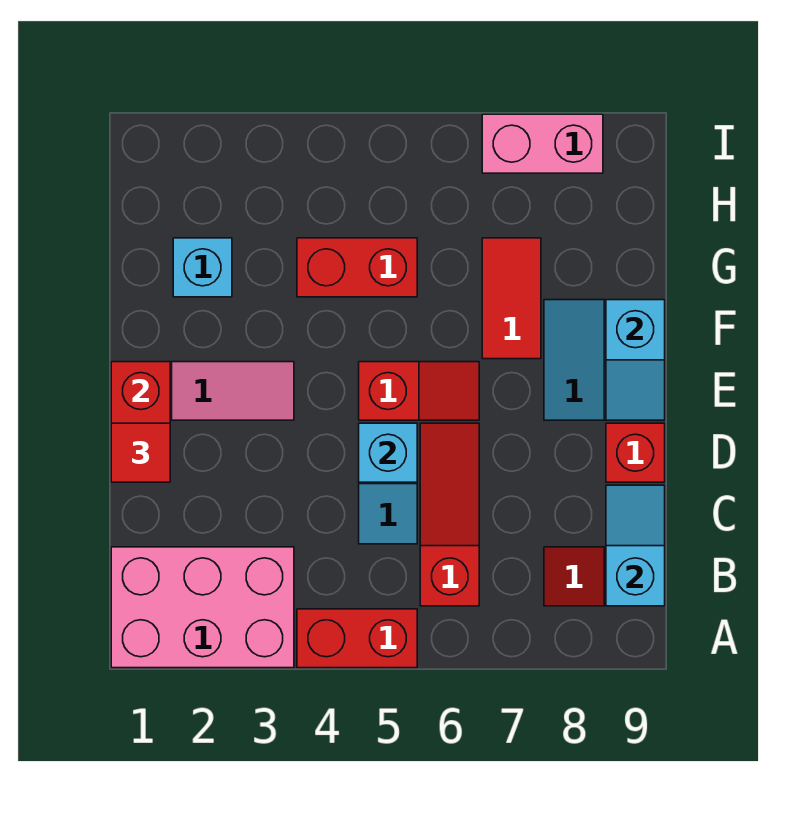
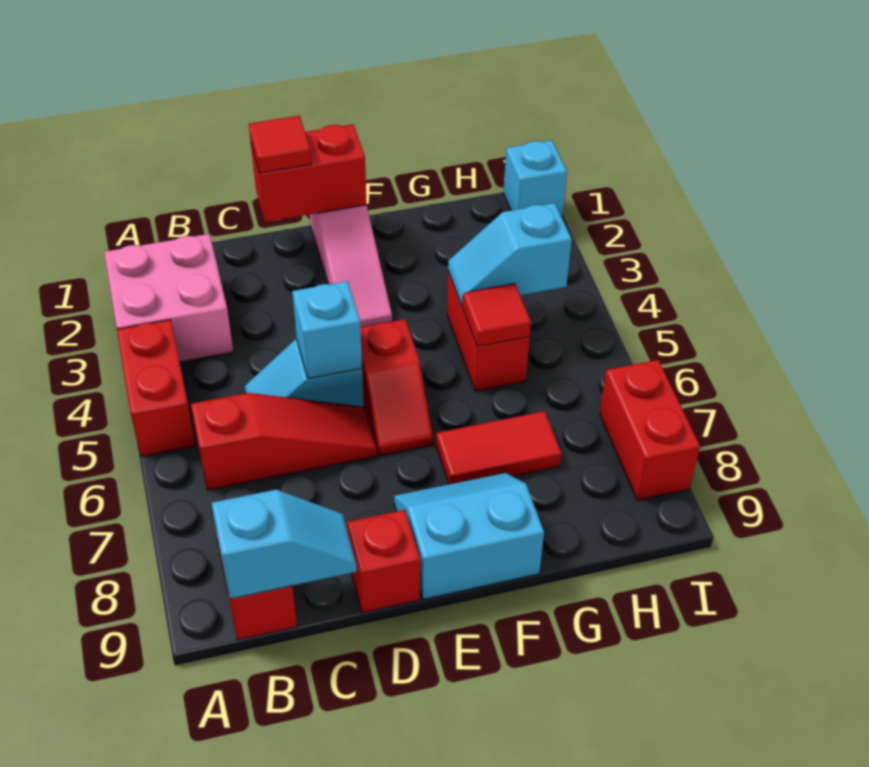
pink 2x3 brick [111,547,294,668] -> pink 2x2 brick [104,234,233,362]
cyan 1x2 slope [606,300,665,420] -> cyan 1x2 slope moved to [448,203,572,306]
cyan 1x1 brick [173,238,232,297] -> cyan 1x1 brick moved to [504,140,567,216]
none -> red 1x1 tile [463,283,531,347]
pink 1x2 brick [482,114,603,173] -> red 1x2 brick [600,360,700,500]

